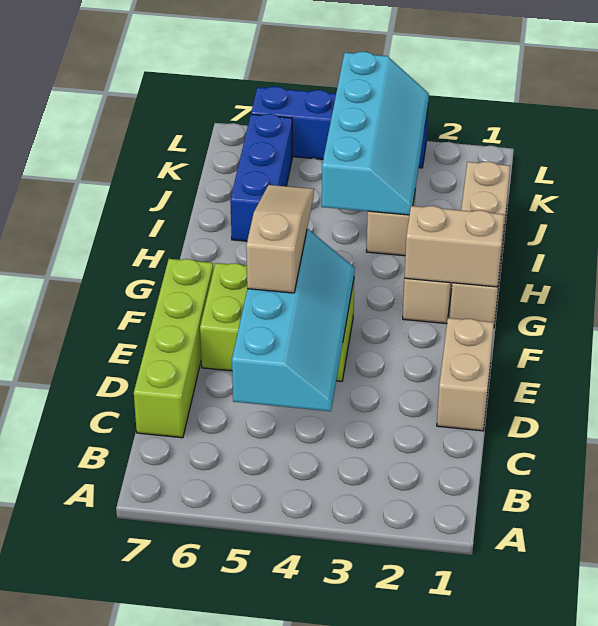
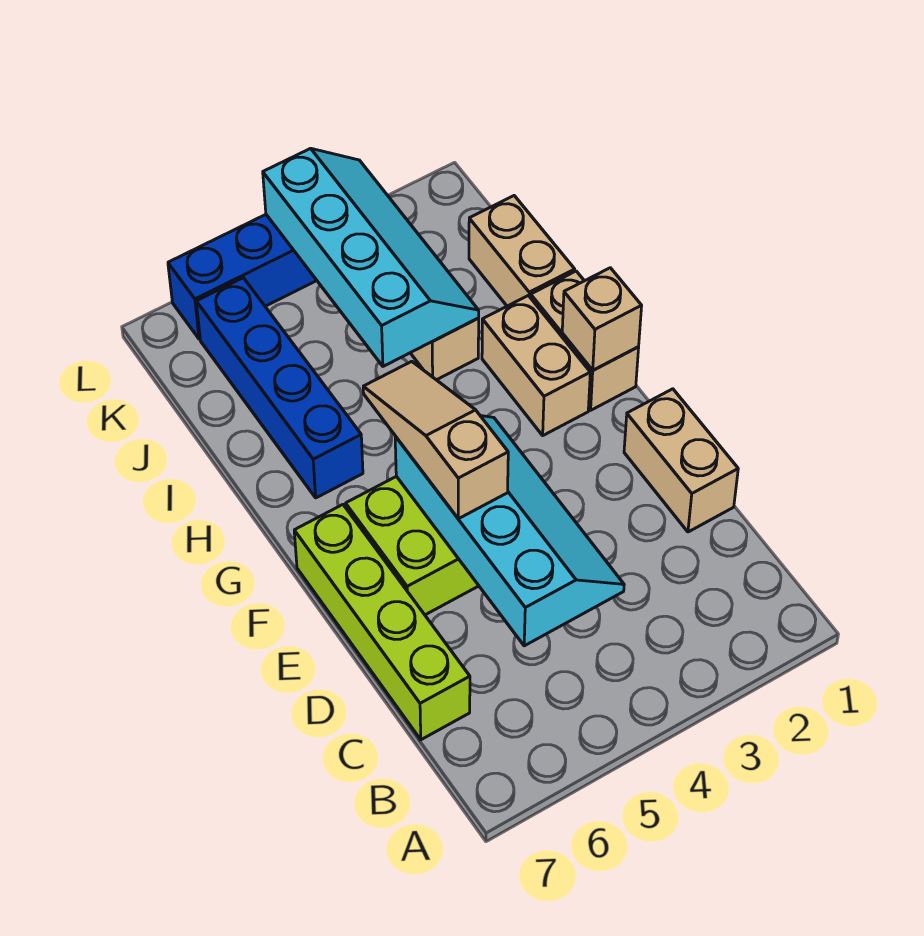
tan 1x2 brick [404,206,504,287] -> tan 1x1 brick [562,268,642,370]
blue 1x3 brick [230,114,292,241] -> blue 1x4 brick [196,278,363,498]

